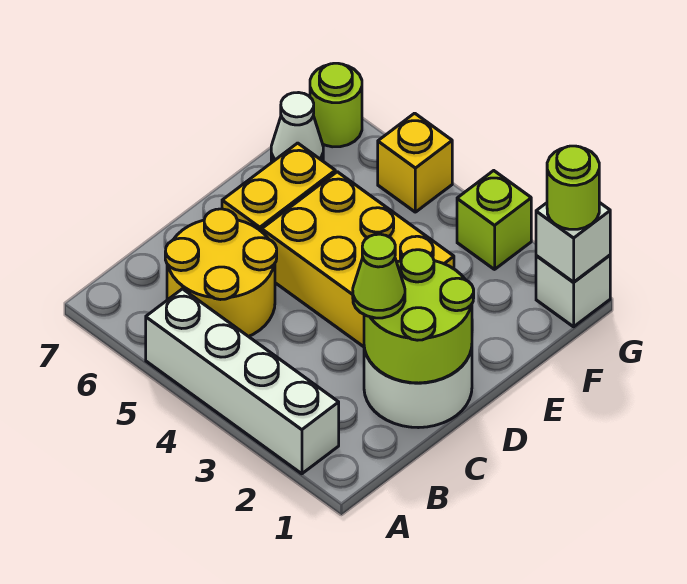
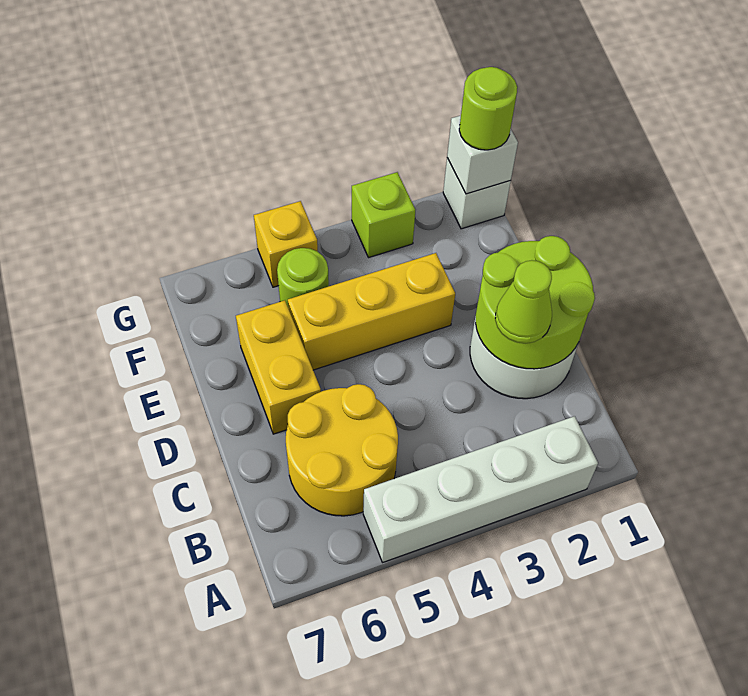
yellow 2x3 brick [262,172,454,347] -> yellow 1x3 brick [288,253,455,370]
white 1x1 cone [271,93,323,162] -> none
lime 1x1 round brick [310,63,362,147] -> lime 1x1 round brick moved to [277,248,329,306]

